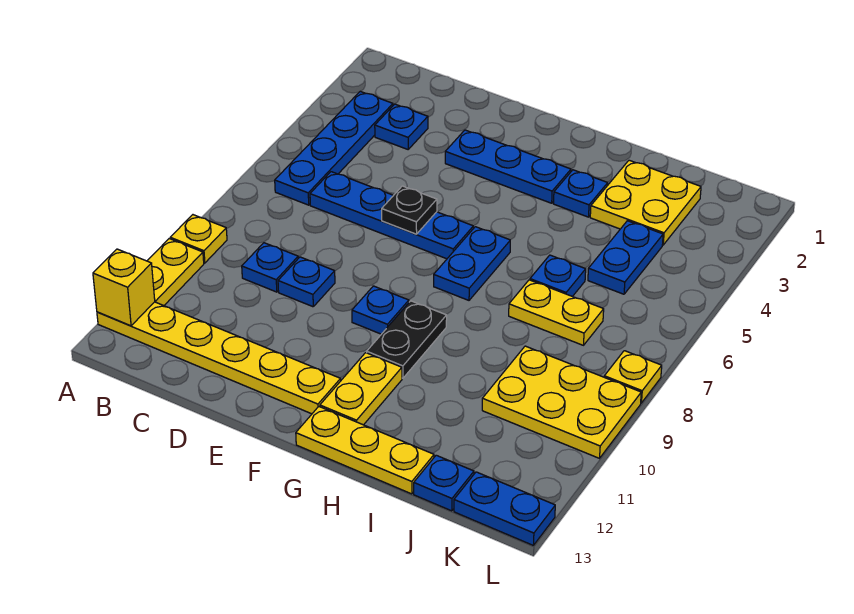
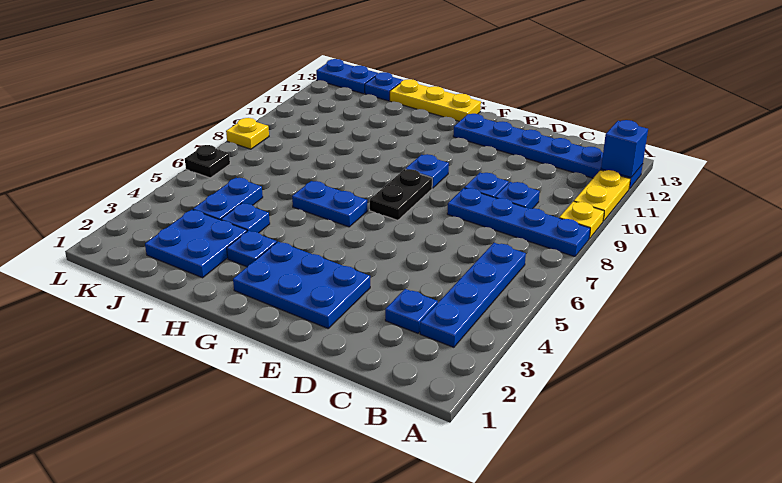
yellow 1x6 plate [97,302,341,414] -> blue 1x6 plate [453,114,643,189]
yellow 1x1 brick [93,249,155,326] -> blue 1x1 brick [601,120,648,178]
blue 1x4 plate [310,172,473,259] -> blue 1x4 plate moved to [447,188,590,257]
blue 1x3 plate [445,130,571,203] -> blue 2x3 plate [233,242,370,328]
black 1x1 plate [382,186,437,234] -> black 1x1 plate moved to [185,145,230,178]
blue 1x2 plate [434,227,510,300] -> blue 1x2 plate turned to [292,181,367,227]
black 1x2 plate [367,301,447,378] -> black 1x2 plate moved to [370,169,432,220]
yellow 1x2 plate [320,353,402,425] -> none
yellow 2x2 plate [590,160,701,245] -> blue 2x2 plate [145,210,247,278]
blue 1x1 plate [530,255,586,297] -> blue 1x1 plate moved to [221,203,270,233]
yellow 1x2 plate [509,280,604,345] -> none
yellow 2x3 plate [482,346,641,458] -> none

